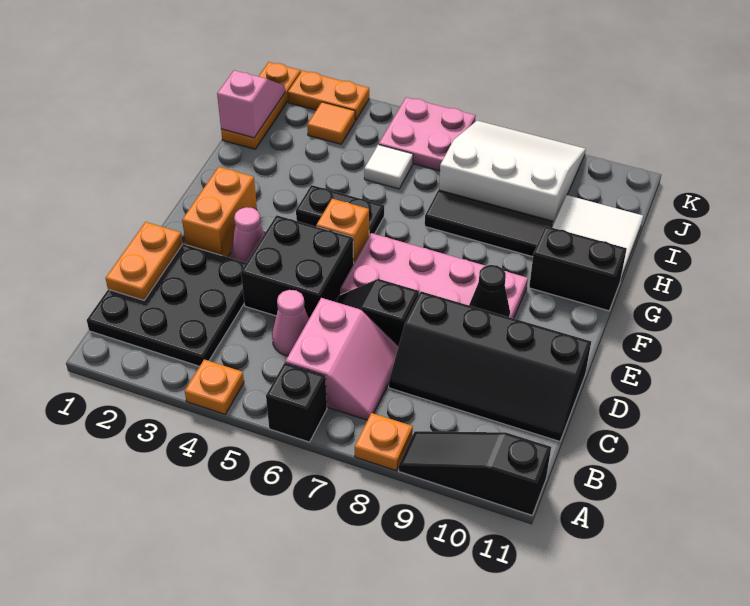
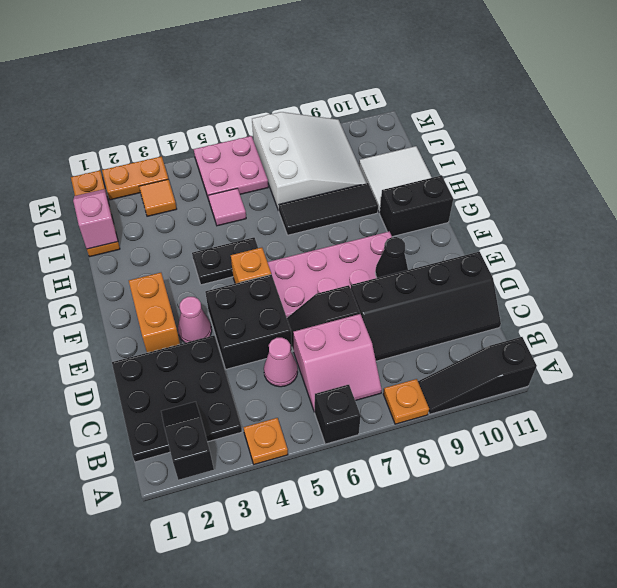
none -> black 1x2 slope [161,402,214,480]
pink 2x2 slope [285,298,399,420] -> pink 2x2 slope turned to [293,314,382,412]
orange 1x2 plate [106,222,183,300] -> none
white 1x1 tile [364,145,413,189] -> pink 1x1 tile [208,188,246,226]
white 3x3 slope [439,121,586,226] -> white 3x3 slope turned to [252,112,366,211]

